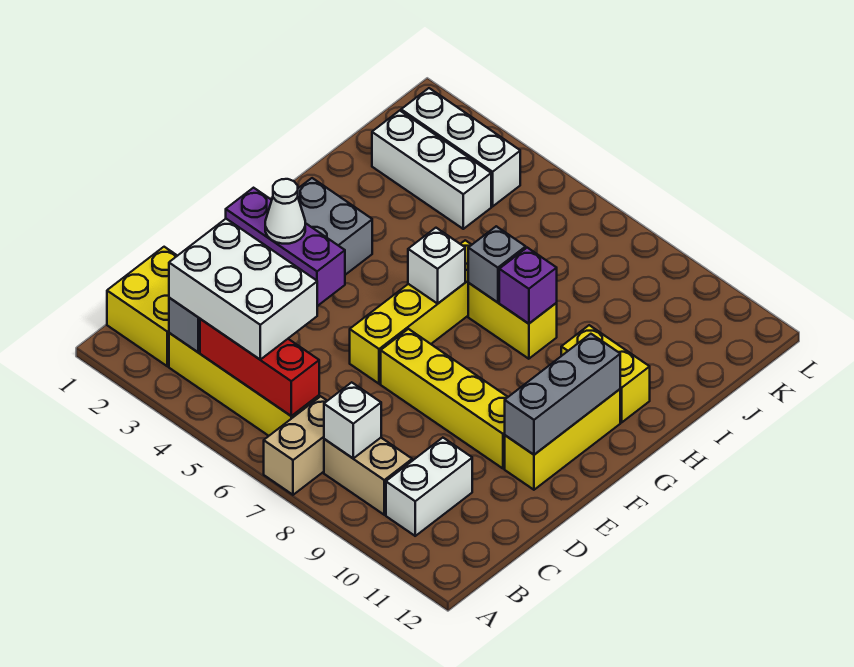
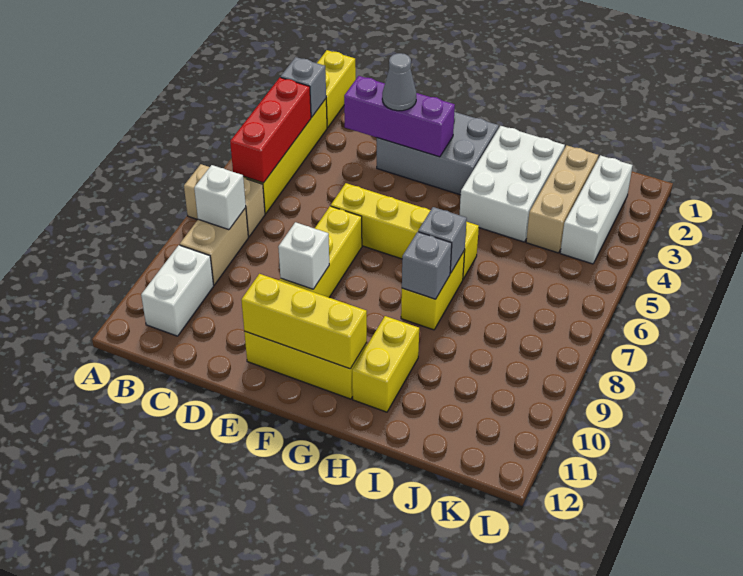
yellow 2x2 brick [107,247,177,366] -> yellow 1x2 brick [317,50,356,128]
white 2x3 brick [169,219,317,359] -> white 2x3 brick moved to [460,126,565,242]
white 1x2 brick [386,438,472,536] -> white 1x2 brick turned to [141,245,214,336]
purple 1x3 brick [226,188,345,306] -> purple 1x3 brick turned to [344,76,455,157]
white 1x1 cone [265,179,305,244] -> grey 1x1 cone [382,53,416,111]
grey 1x3 brick [505,334,620,455] -> yellow 1x3 brick [241,274,367,369]
white 1x1 brick [408,228,465,304] -> white 1x1 brick moved to [278,222,329,289]
purple 1x1 brick [499,248,557,324] -> grey 1x1 brick [402,232,452,299]
white 1x3 brick [372,111,491,229] -> tan 1x3 brick [526,145,598,253]

